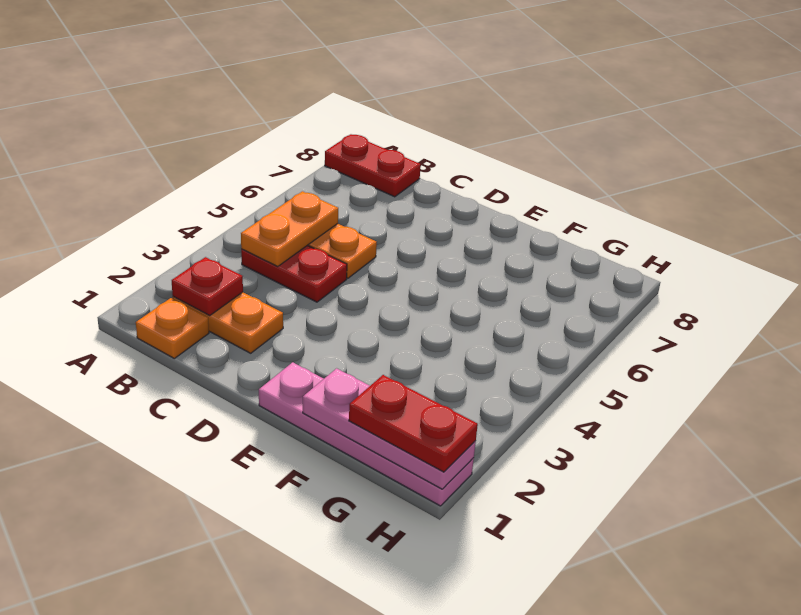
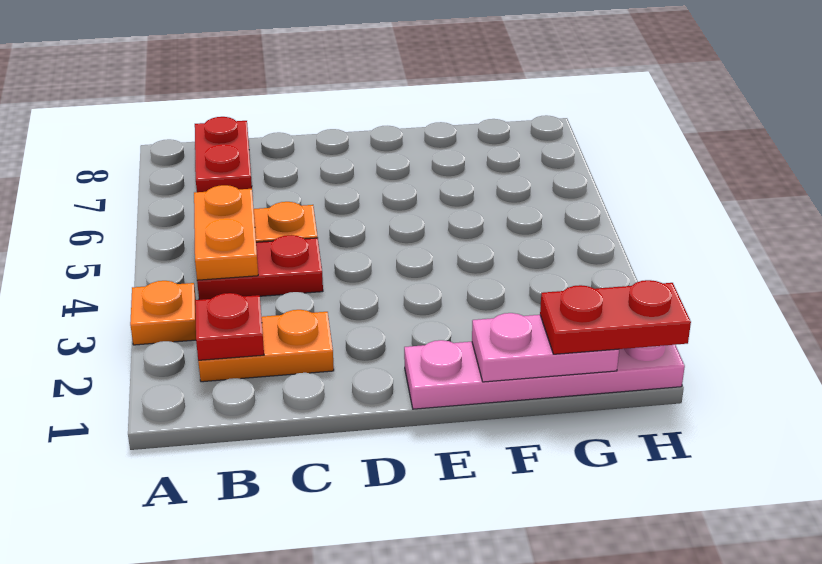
red 1x2 plate [325,134,421,197] -> red 1x2 plate turned to [195,117,252,192]
orange 1x1 plate [136,298,209,358] -> orange 1x1 plate moved to [130,281,196,345]
pink 1x3 plate [303,368,476,489] -> pink 1x2 plate [472,313,619,382]

